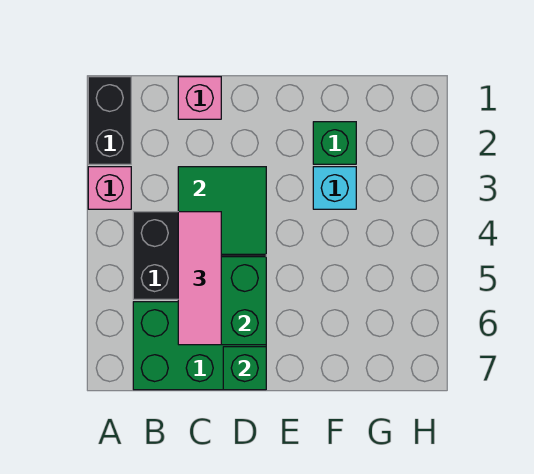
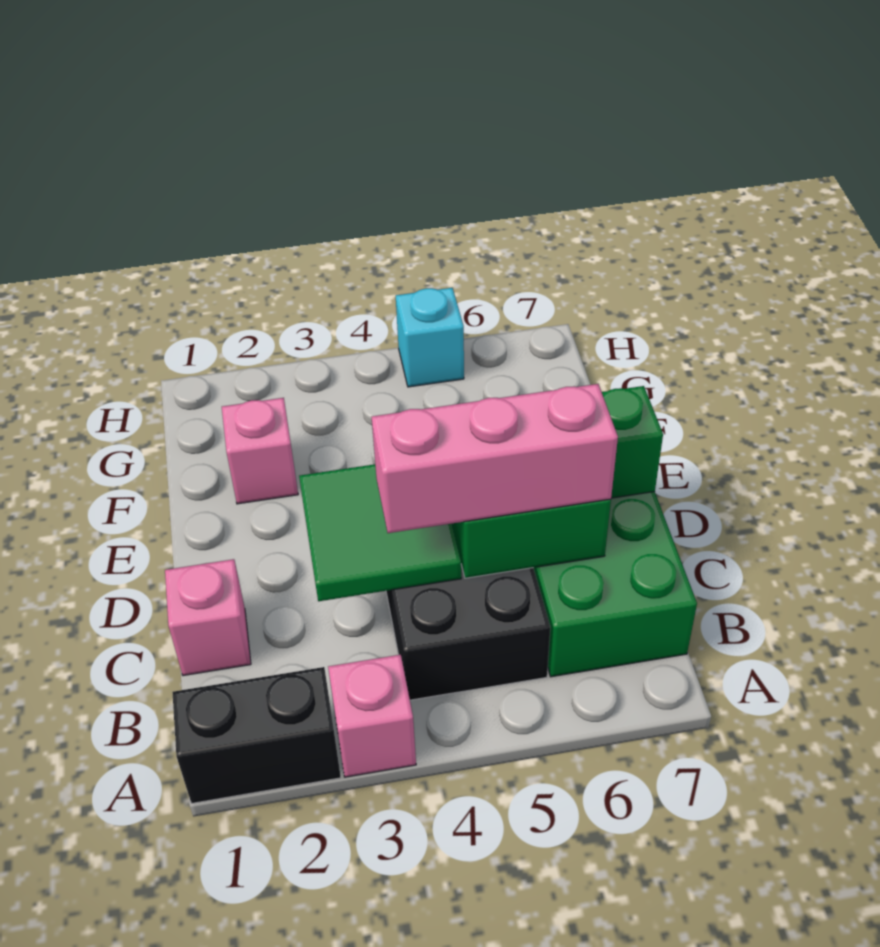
pink 1x3 tile [178,212,221,345] -> pink 1x3 brick [372,384,618,533]
green 1x1 brick [313,122,356,164] -> pink 1x1 brick [222,398,298,504]
cyan 1x1 brick [313,167,356,209] -> cyan 1x1 brick moved to [396,288,464,387]

